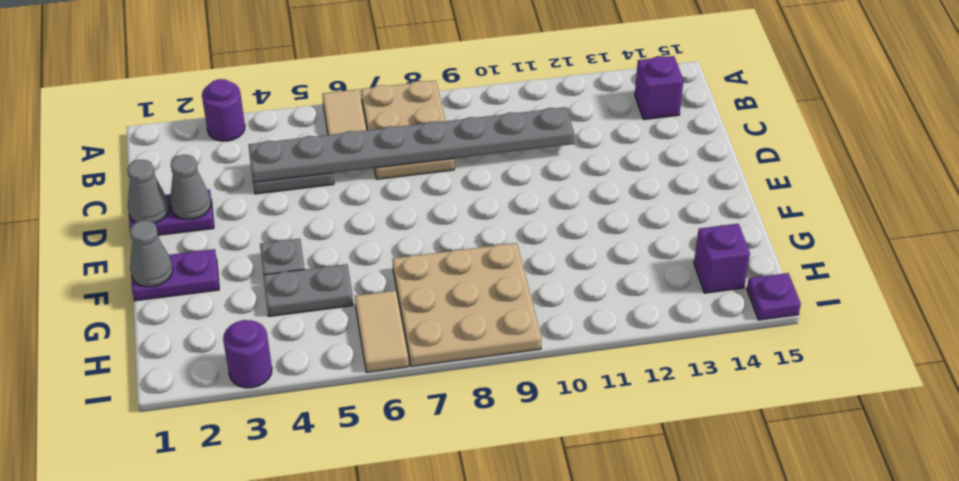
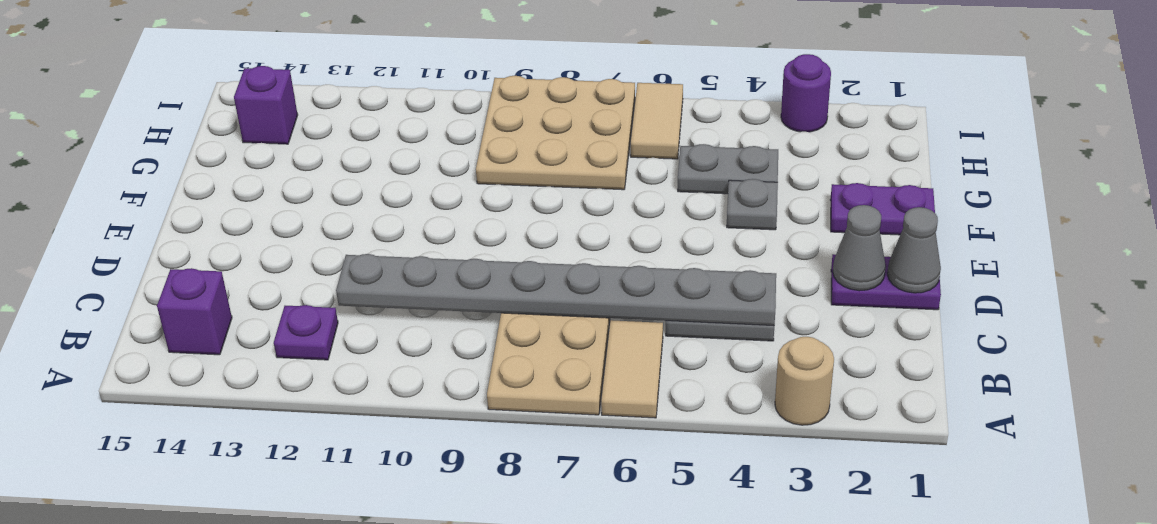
purple 1x1 round brick [202,79,245,141] -> tan 1x1 round brick [775,337,834,425]
grey 1x1 cone [130,220,173,287] -> none
purple 1x1 plate [747,273,801,320] -> purple 1x1 plate moved to [274,305,338,360]

